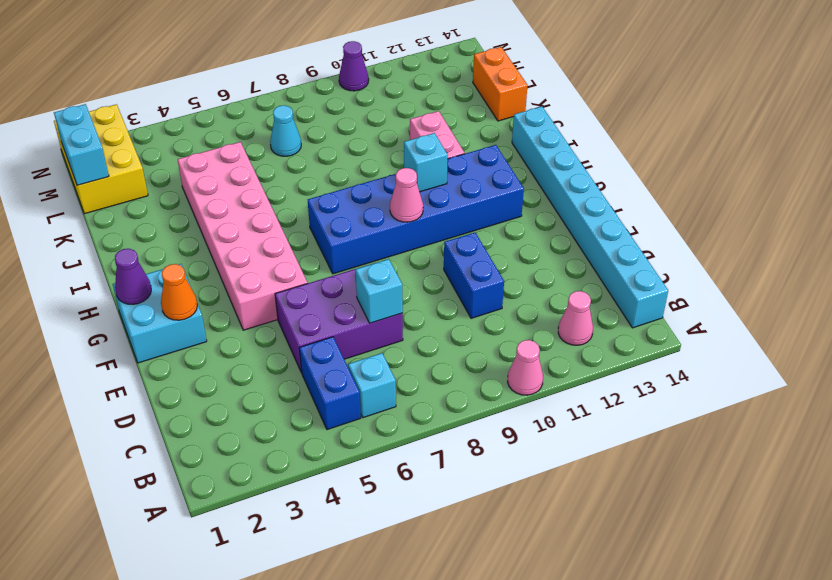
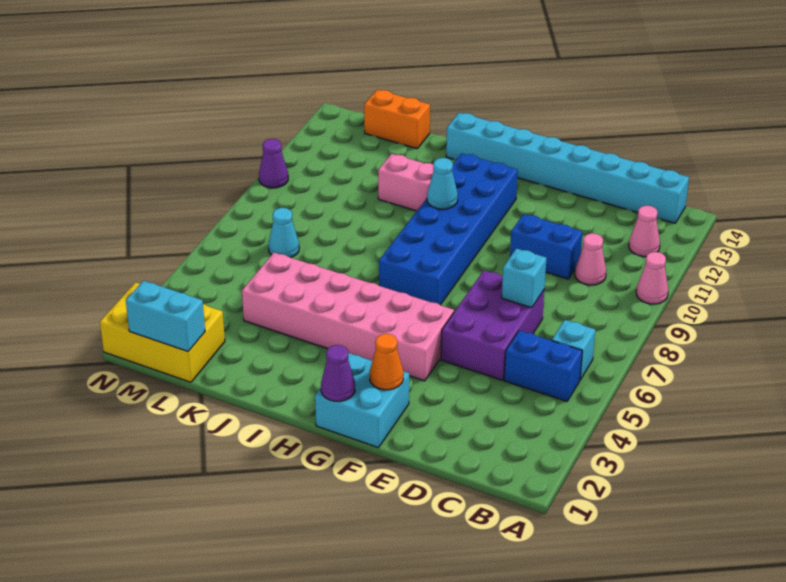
pink 1x1 cone [390,168,423,222] -> pink 1x1 cone moved to [575,233,606,285]
cyan 1x1 brick [404,133,448,192] -> cyan 1x1 cone [427,158,458,209]

